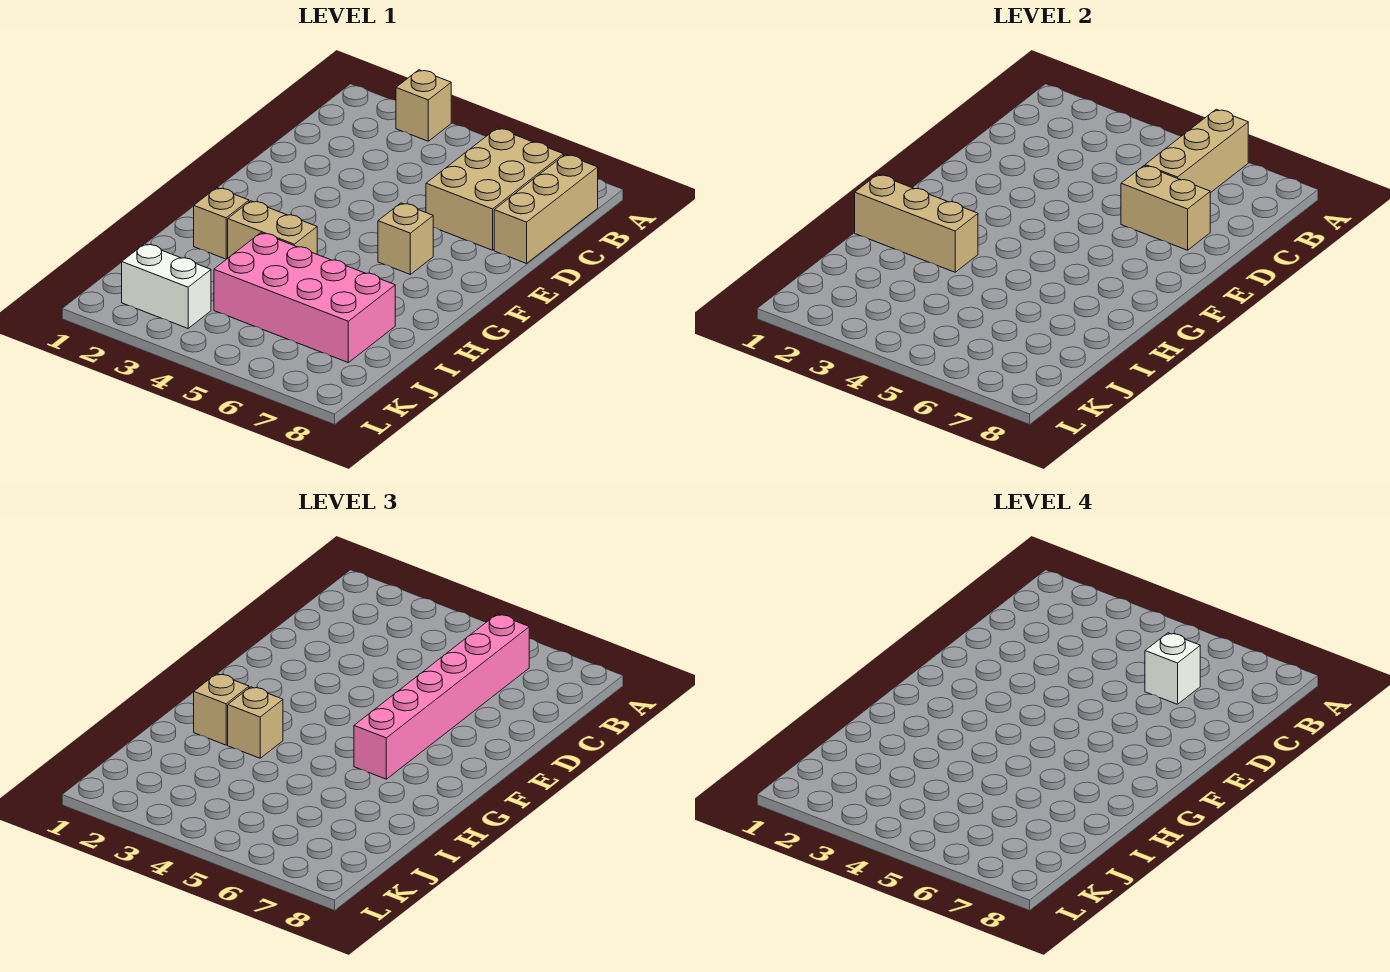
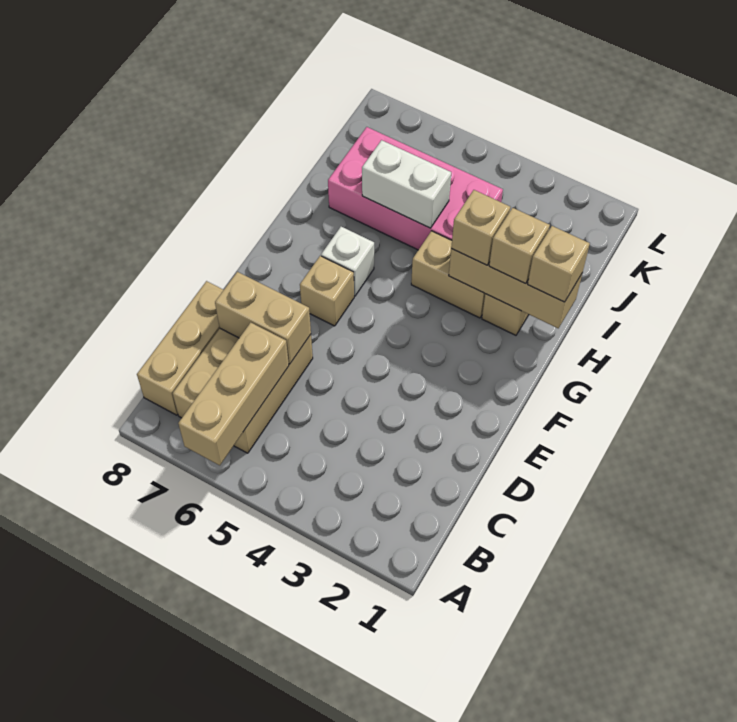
tan 1x1 brick [396,70,451,141] -> tan 1x1 brick moved to [528,226,590,302]
pink 1x6 brick [354,614,529,779] -> none
white 1x1 brick [1145,633,1200,704] -> white 1x1 brick moved to [321,227,374,296]
white 1x2 brick [122,244,211,328] -> white 1x2 brick moved to [362,140,451,228]

